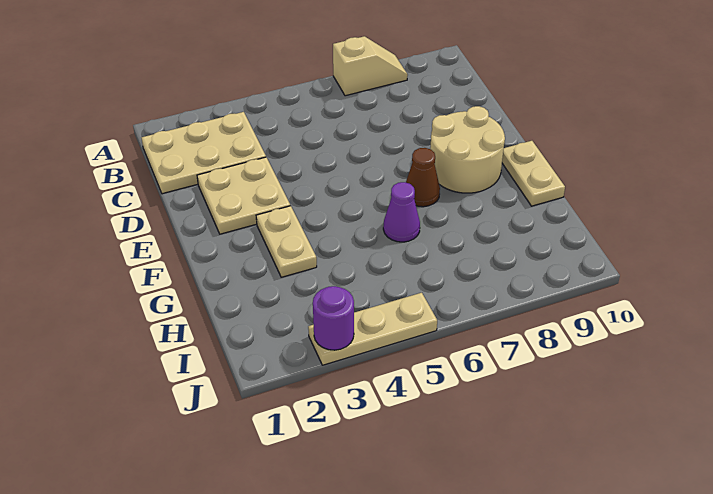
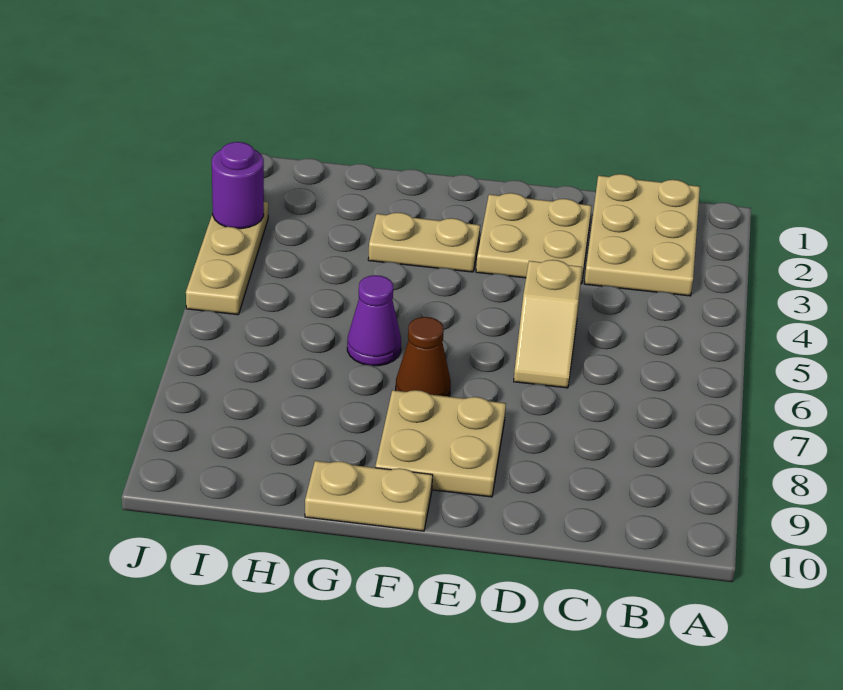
tan 1x2 slope [333,36,408,96] -> tan 1x2 slope moved to [514,260,582,388]
tan 2x2 round brick [430,106,505,193] -> tan 2x2 plate [375,390,506,497]

